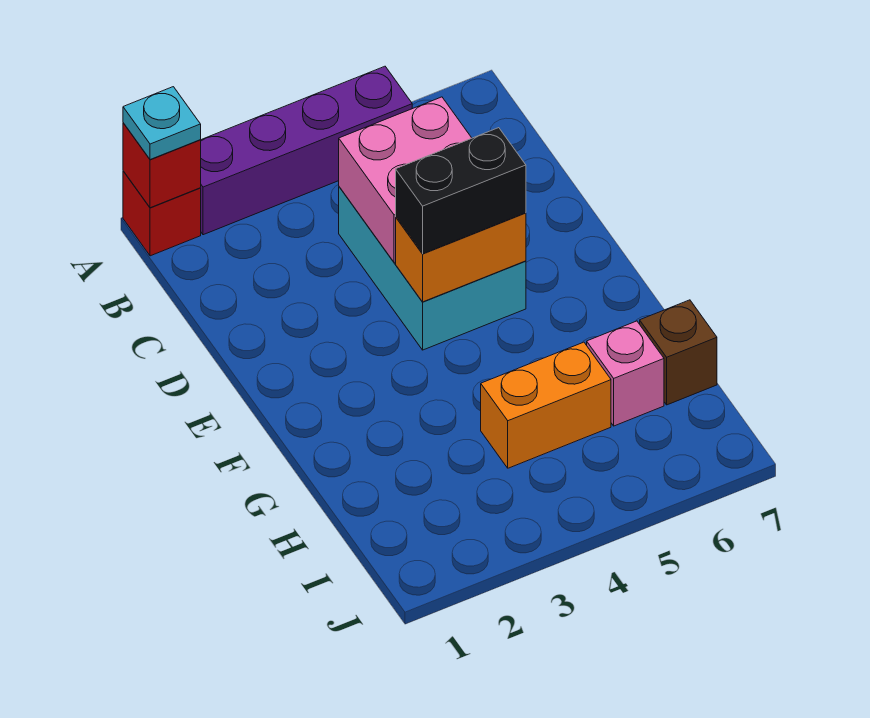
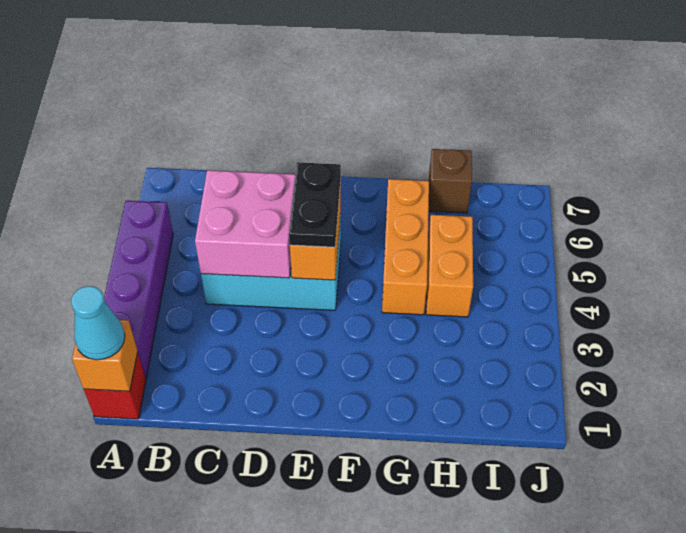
red 1x1 brick [123,123,201,208] -> orange 1x1 brick [72,320,138,391]
cyan 1x1 plate [123,87,201,160] -> cyan 1x1 cone [71,286,125,360]
black 1x2 brick [396,128,526,254] -> black 1x2 plate [289,162,341,247]
none -> orange 1x3 brick [382,179,429,315]
pink 1x1 brick [587,321,664,426] -> none

